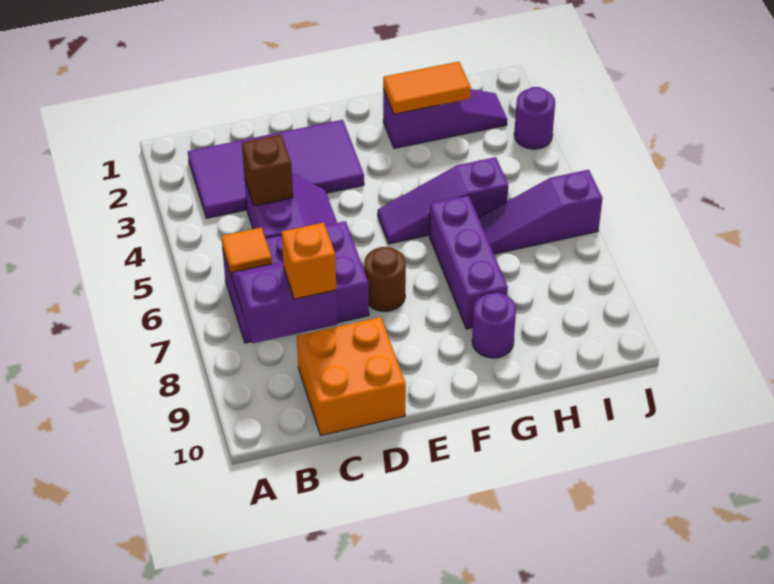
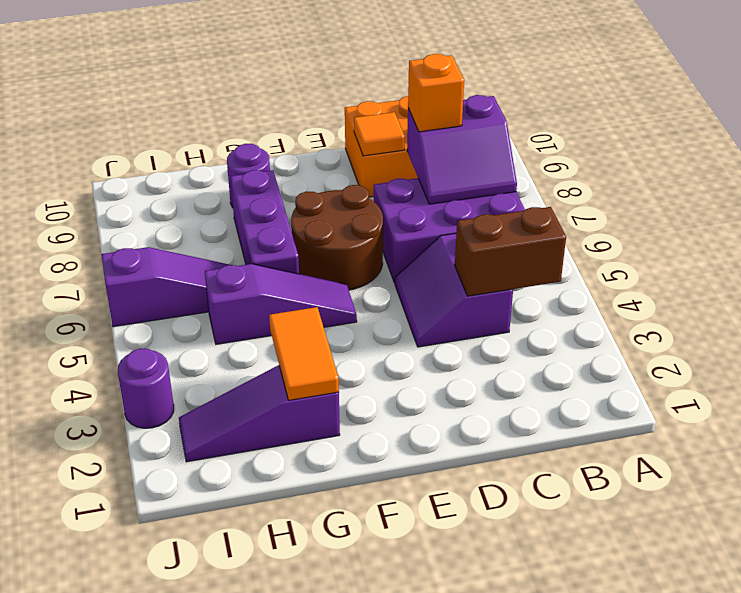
purple 2x4 tile [188,120,364,218] -> none
orange 1x1 tile [221,227,272,276] -> orange 1x1 tile moved to [354,112,405,156]
brown 1x1 brick [242,135,293,206] -> brown 1x2 brick [455,207,566,296]
brown 1x1 round brick [364,247,406,312] -> brown 2x2 round brick [291,185,383,290]
orange 1x2 tile [383,62,471,114] -> orange 1x2 tile turned to [269,307,339,400]

